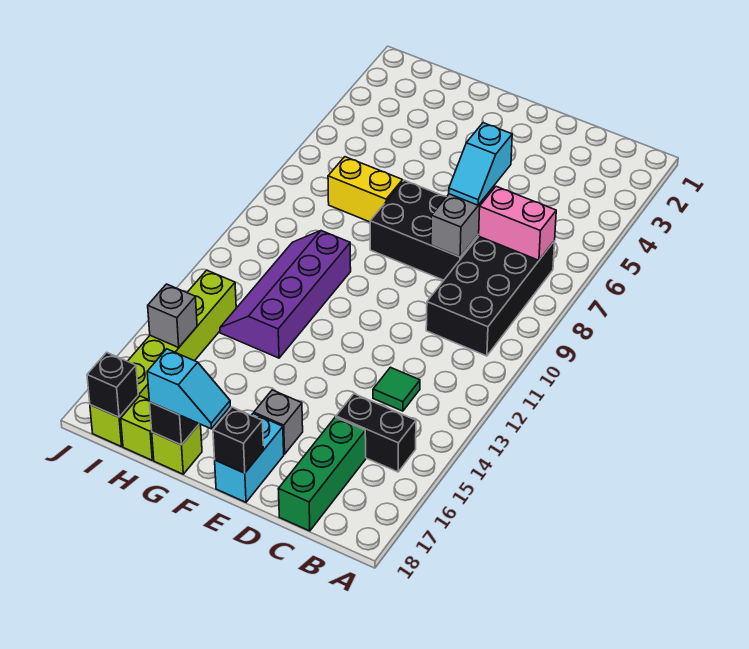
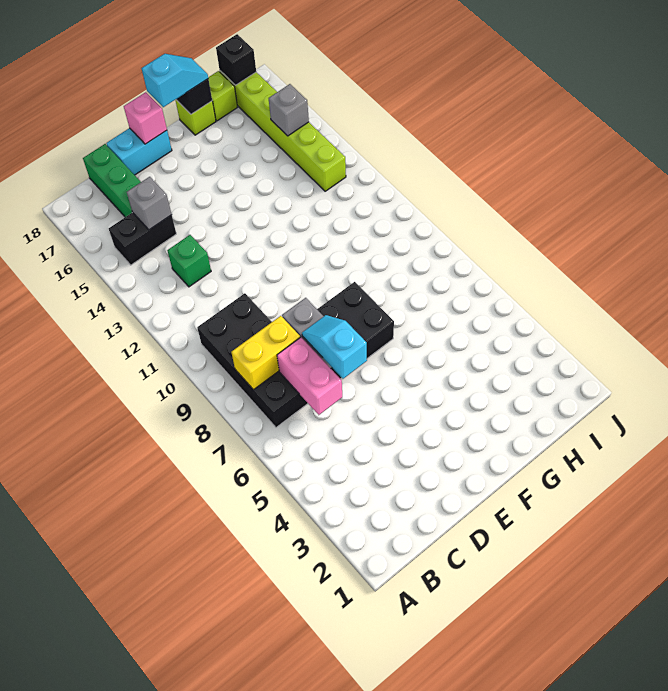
pink 1x2 brick [479,186,556,260] -> pink 1x2 brick turned to [277,337,342,415]
green 1x1 tile [373,367,420,411] -> green 1x1 brick [167,235,211,287]
grey 1x1 brick [254,390,303,454] -> grey 1x1 brick moved to [127,177,172,230]
cyan 1x2 brick [215,413,284,502] -> cyan 1x2 brick turned to [107,128,172,175]
black 1x1 brick [213,407,263,473] -> pink 1x1 brick [124,92,167,144]
cyan 1x2 slope [147,349,230,429] -> cyan 1x2 slope turned to [142,54,208,107]
yellow 1x2 brick [328,157,403,222] -> yellow 1x2 brick moved to [231,316,300,390]
purple 2x4 slope [220,231,351,358] -> none

